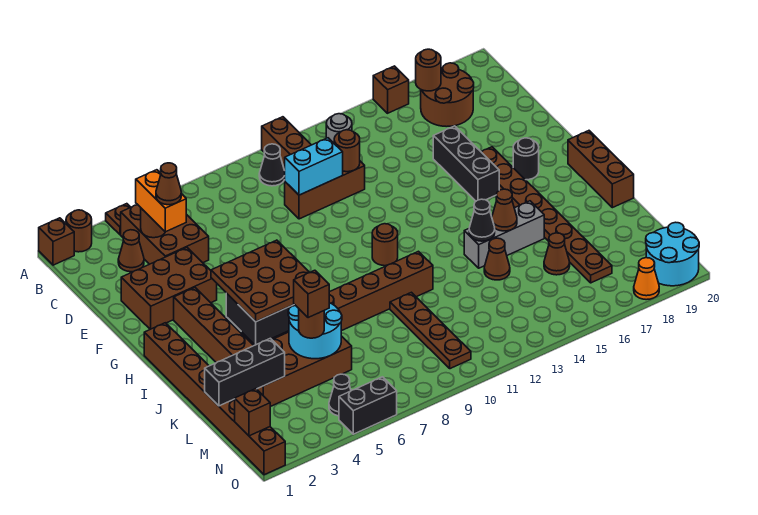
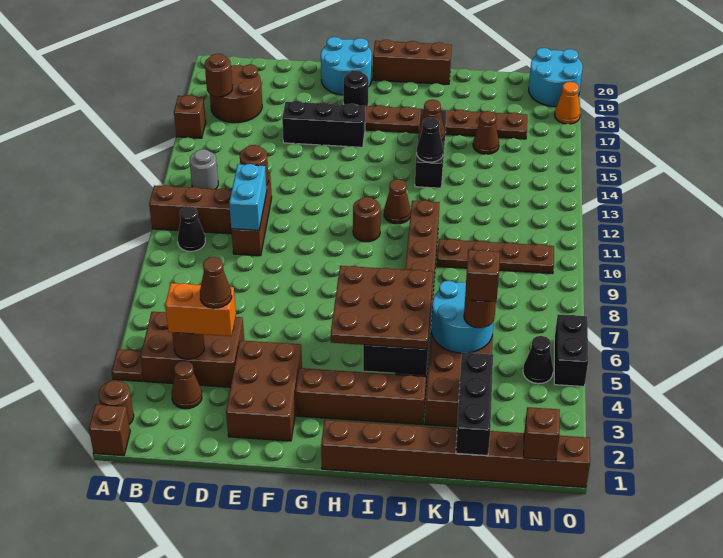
none -> cyan 2x2 round brick [321,37,372,95]
grey 1x3 brick [464,201,544,268] -> black 1x3 brick [415,109,447,188]
brown 1x1 cone [484,238,510,280] -> brown 1x1 cone moved to [384,179,411,224]

